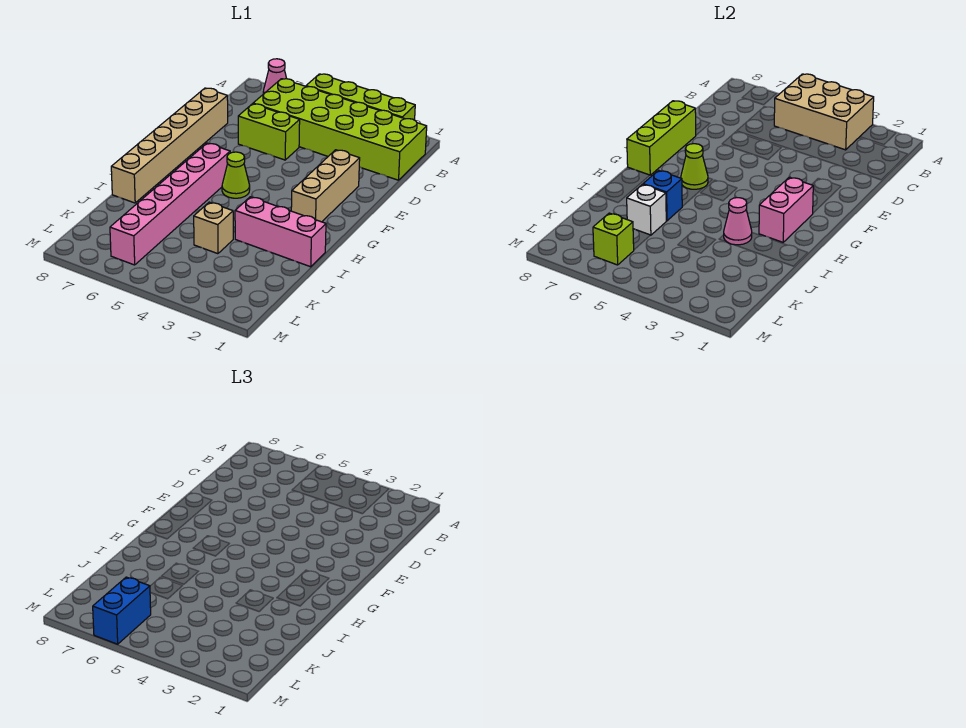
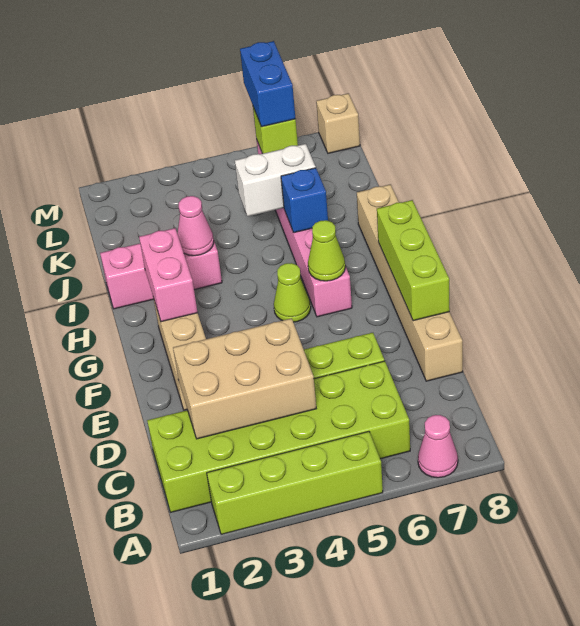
tan 2x3 brick [774,74,874,150] -> tan 2x3 brick moved to [173,318,316,439]
tan 1x1 brick [194,202,233,254] -> tan 1x1 brick moved to [316,93,360,153]
white 1x1 brick [627,184,666,235] -> white 1x2 brick [235,144,316,216]

